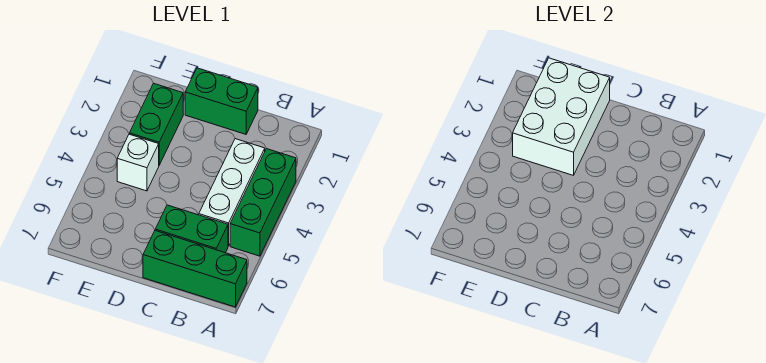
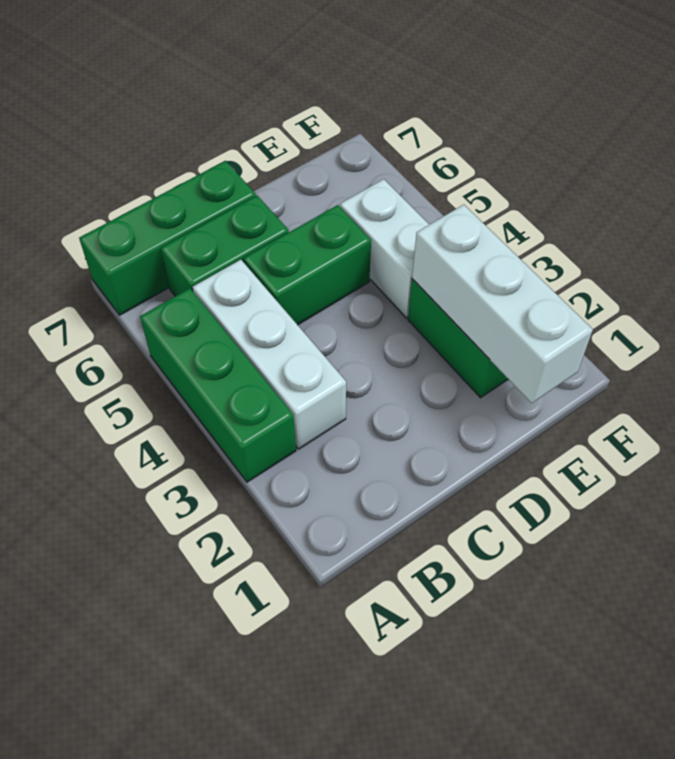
green 1x2 brick [185,68,258,134] -> green 1x2 brick moved to [243,205,371,325]
white 2x3 brick [513,58,610,175] -> white 1x3 brick [412,205,593,403]
white 1x1 brick [117,134,159,191] -> white 1x2 brick [340,179,429,318]

